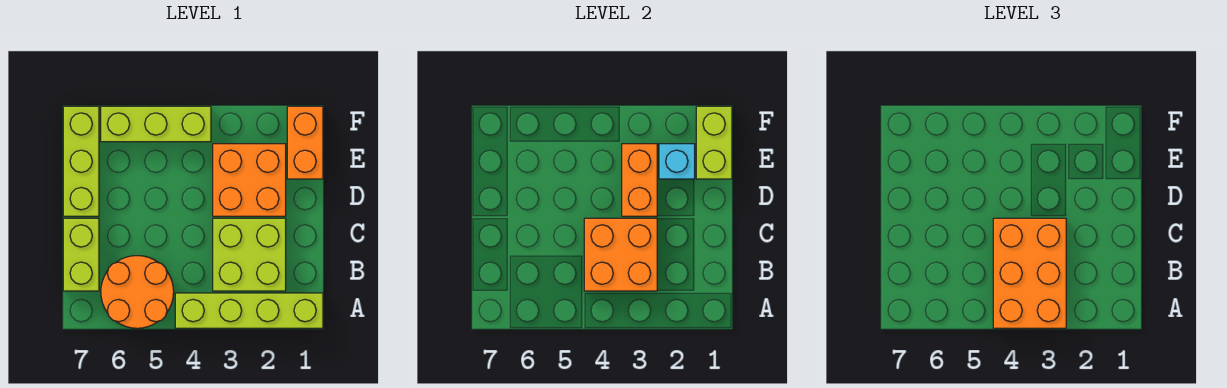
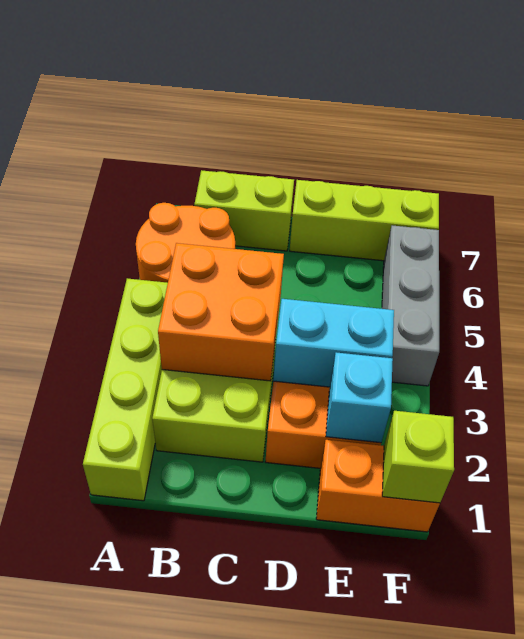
orange 2x3 brick [993,218,1066,328] -> none
orange 1x2 brick [622,144,657,216] -> cyan 1x2 brick [273,299,394,387]
lime 1x2 brick [696,106,732,179] -> lime 1x1 brick [382,411,454,503]
lime 1x3 brick [101,106,211,142] -> grey 1x3 brick [382,225,439,386]

